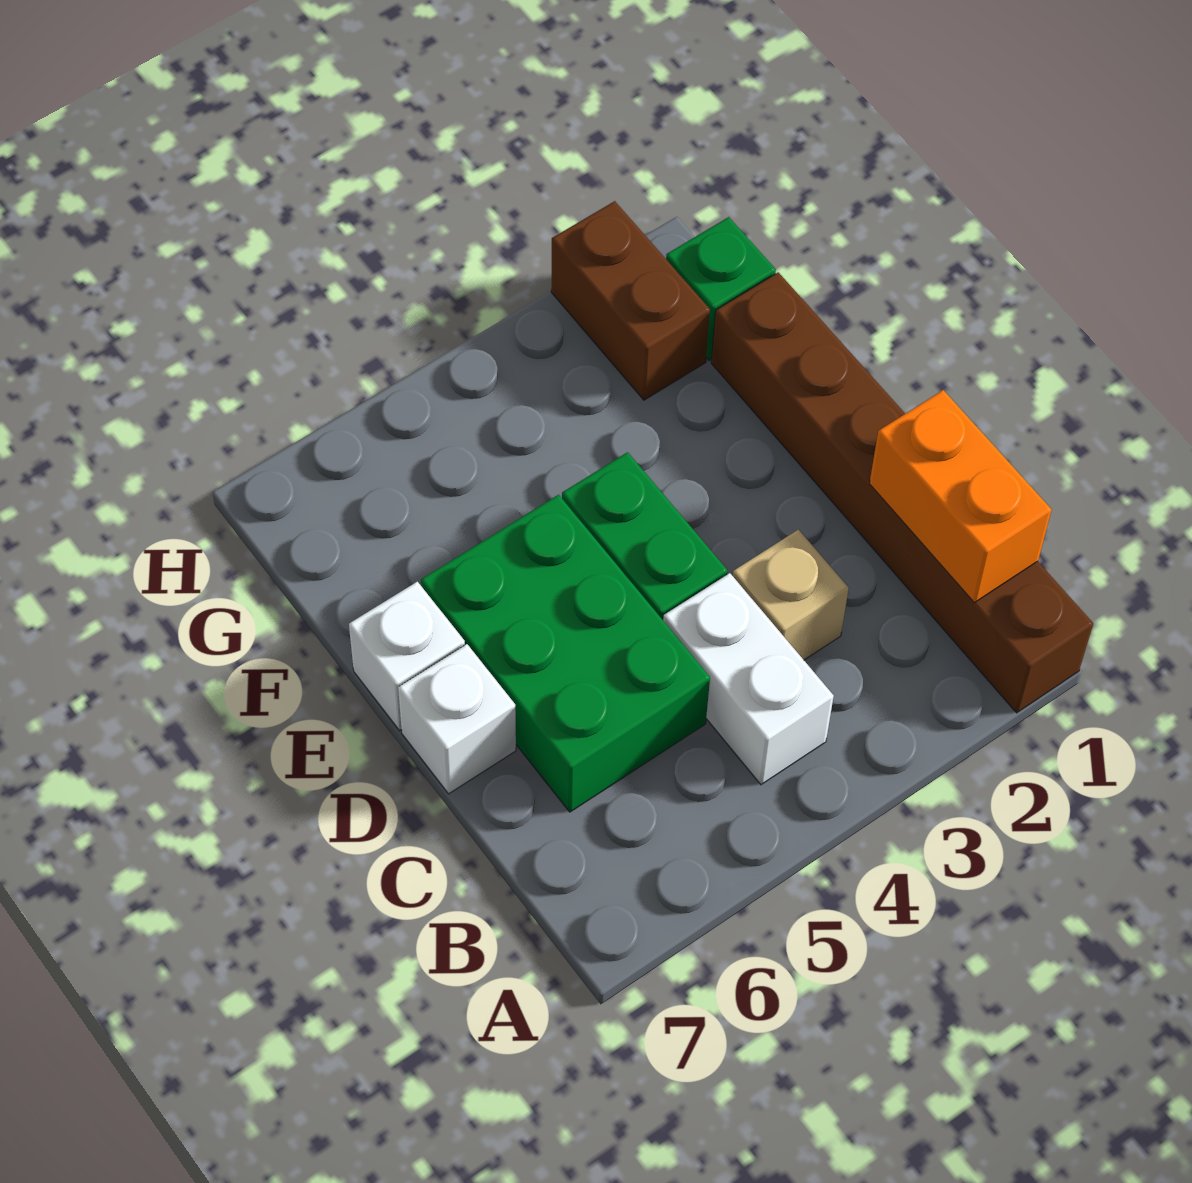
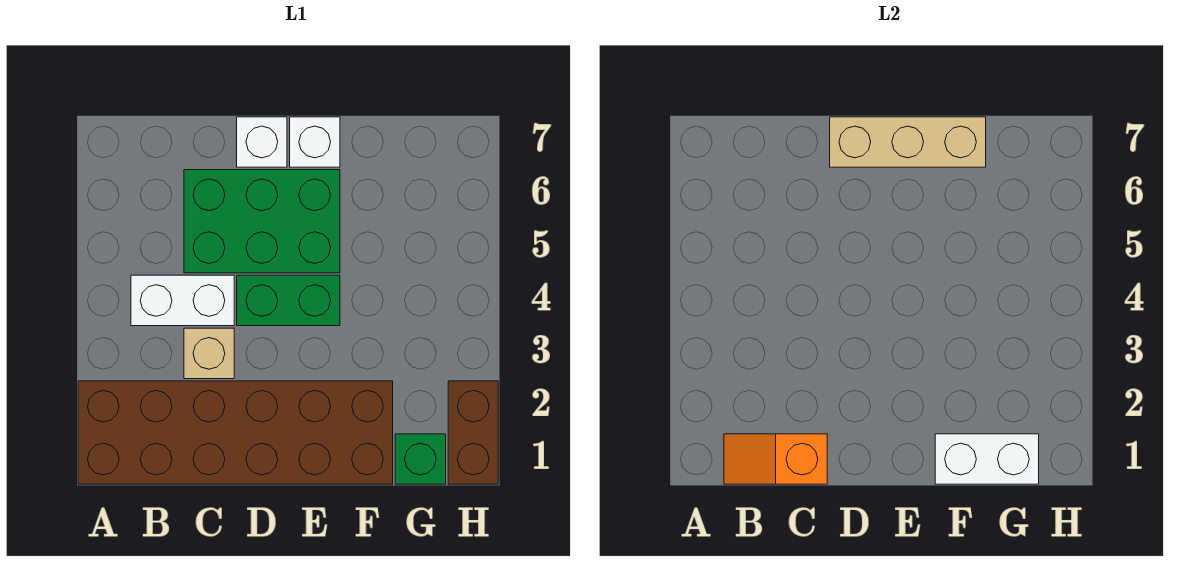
brown 1x6 brick [711,272,1093,713] -> brown 2x6 brick [78,381,393,484]
orange 1x2 brick [869,390,1052,603] -> orange 1x2 slope [724,434,827,484]
none -> tan 1x3 brick [830,117,986,167]
none -> white 1x2 brick [935,434,1039,484]
brown 1x2 brick [551,201,710,400] -> brown 1x2 brick turned to [448,381,498,484]

